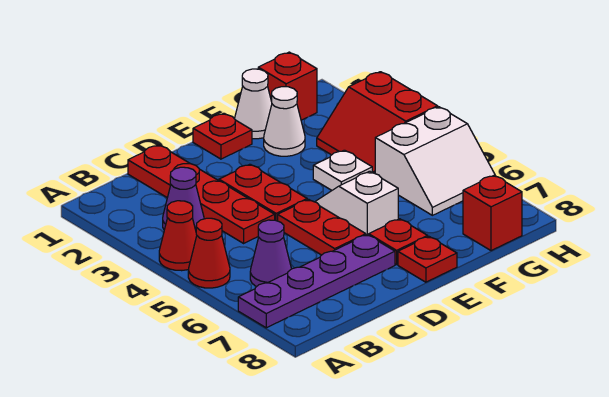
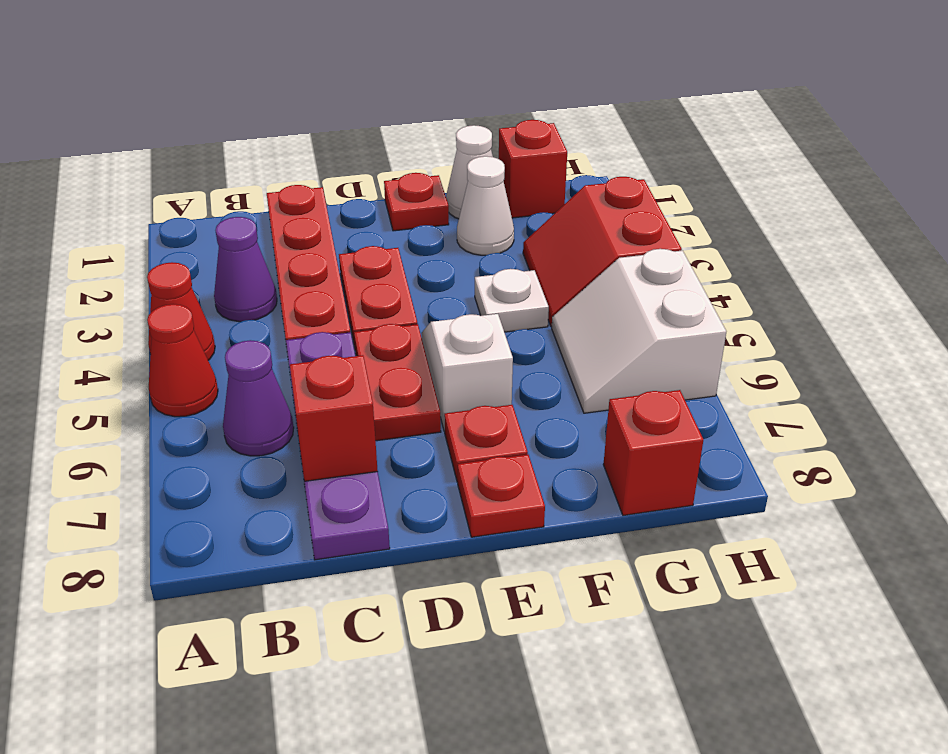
purple 1x4 plate [238,235,395,328] -> purple 1x4 plate turned to [286,332,390,560]
none -> red 1x1 brick [290,355,378,481]
white 2x2 slope [375,107,495,215] -> white 2x2 slope turned to [552,249,726,413]

